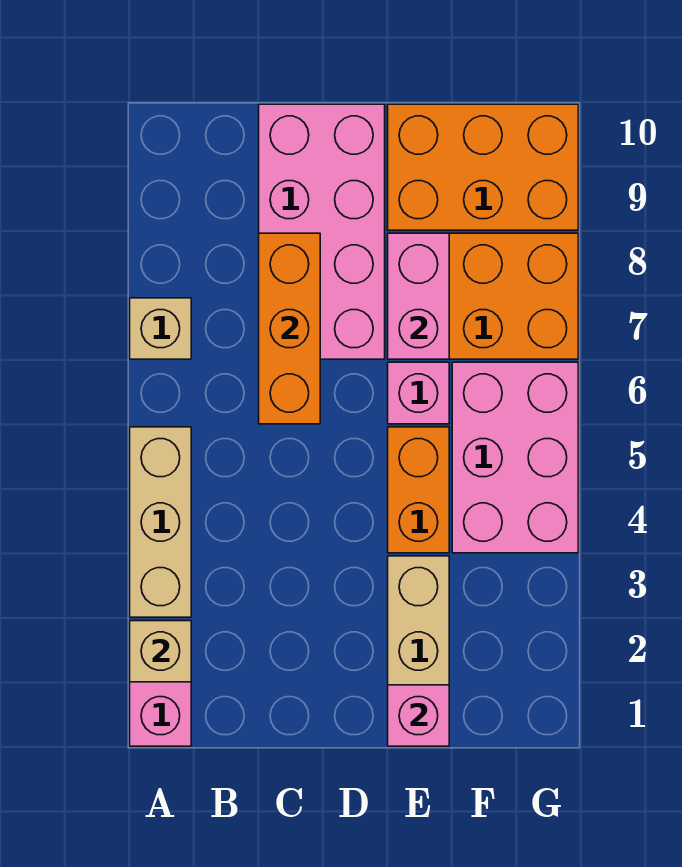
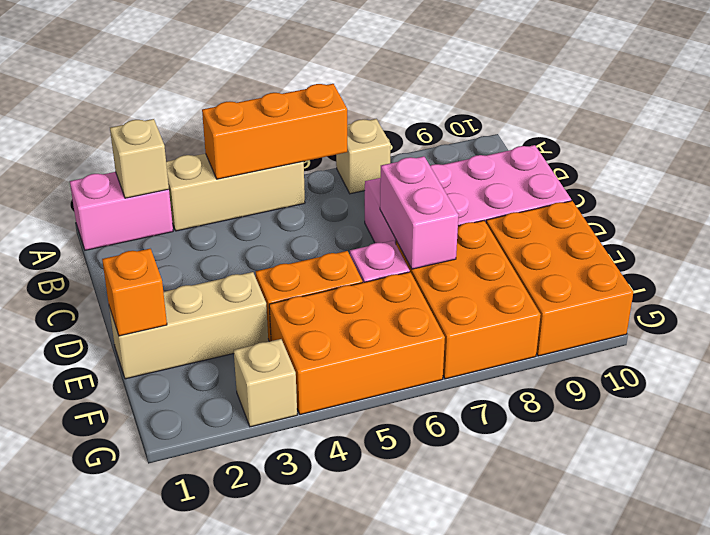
orange 1x3 brick [259,233,320,424] -> orange 1x3 brick moved to [202,84,347,179]
pink 1x1 brick [388,685,449,746] -> orange 1x1 brick [102,249,167,336]
pink 1x2 brick [388,233,449,359] -> pink 1x2 brick turned to [380,156,459,269]
pink 2x3 brick [452,362,578,553] -> orange 2x3 brick [269,272,445,415]
none -> tan 1x1 brick [234,339,297,427]

